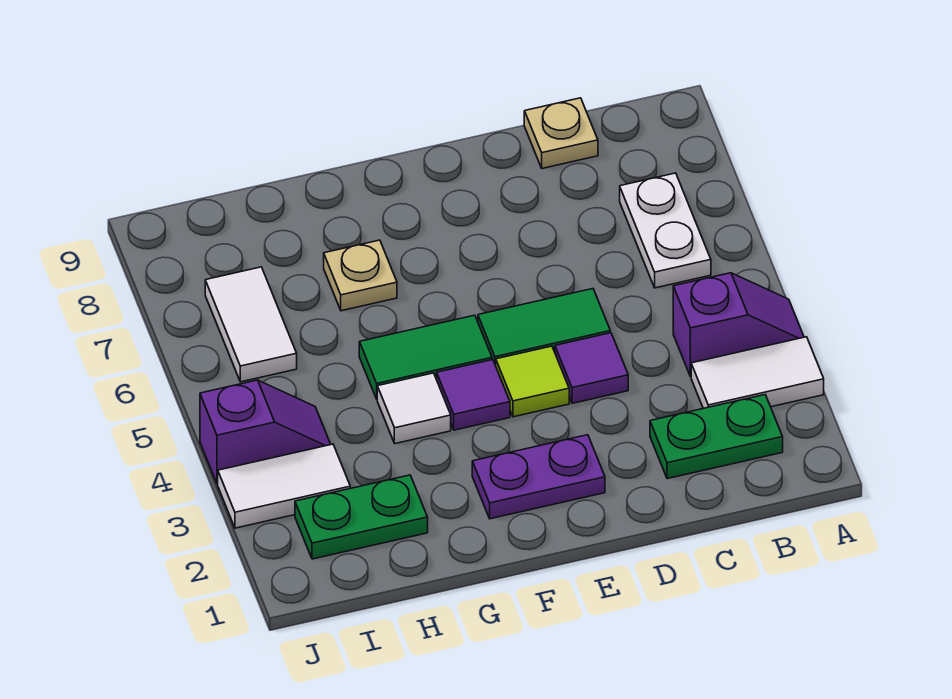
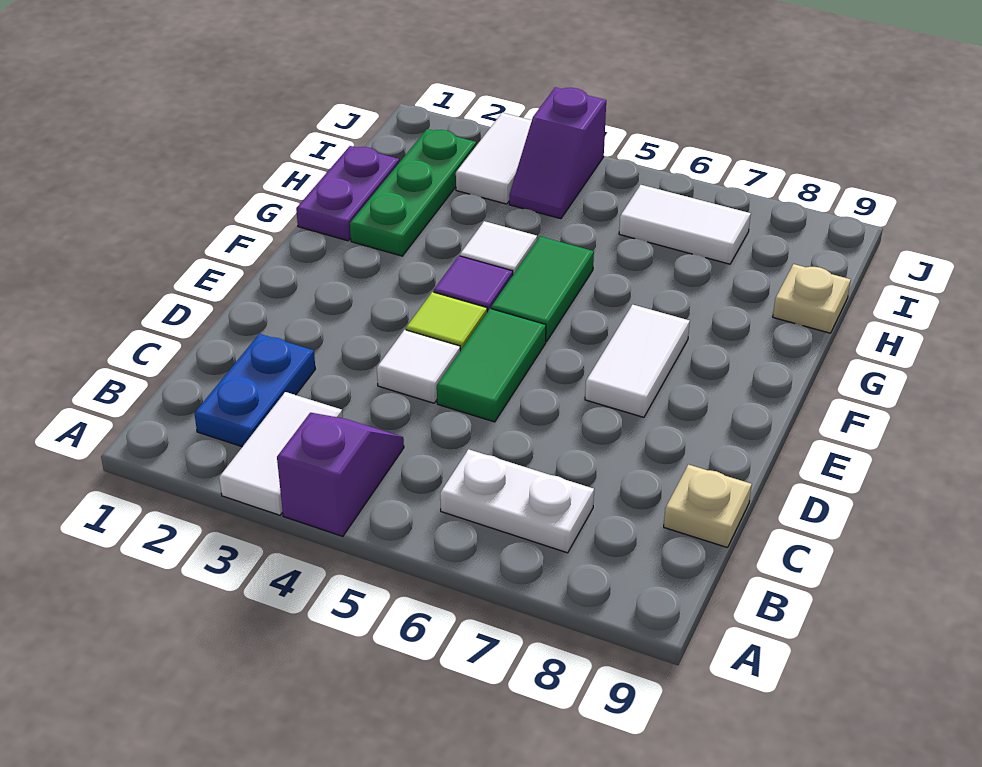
purple 1x2 slope [673,273,804,377] -> purple 1x2 slope turned to [277,413,404,536]
green 1x2 plate [650,395,783,479] -> blue 1x2 plate [194,334,315,447]
purple 1x1 tile [555,333,628,403] -> white 1x1 tile [377,330,460,403]
purple 1x2 plate [472,435,605,519] -> purple 1x2 plate moved to [296,146,399,241]
none -> white 1x2 tile [585,305,690,417]
tan 1x1 plate [324,240,397,311] -> tan 1x1 plate moved to [773,264,851,333]
green 1x2 plate [295,475,428,559] -> green 1x3 plate [350,129,476,256]

